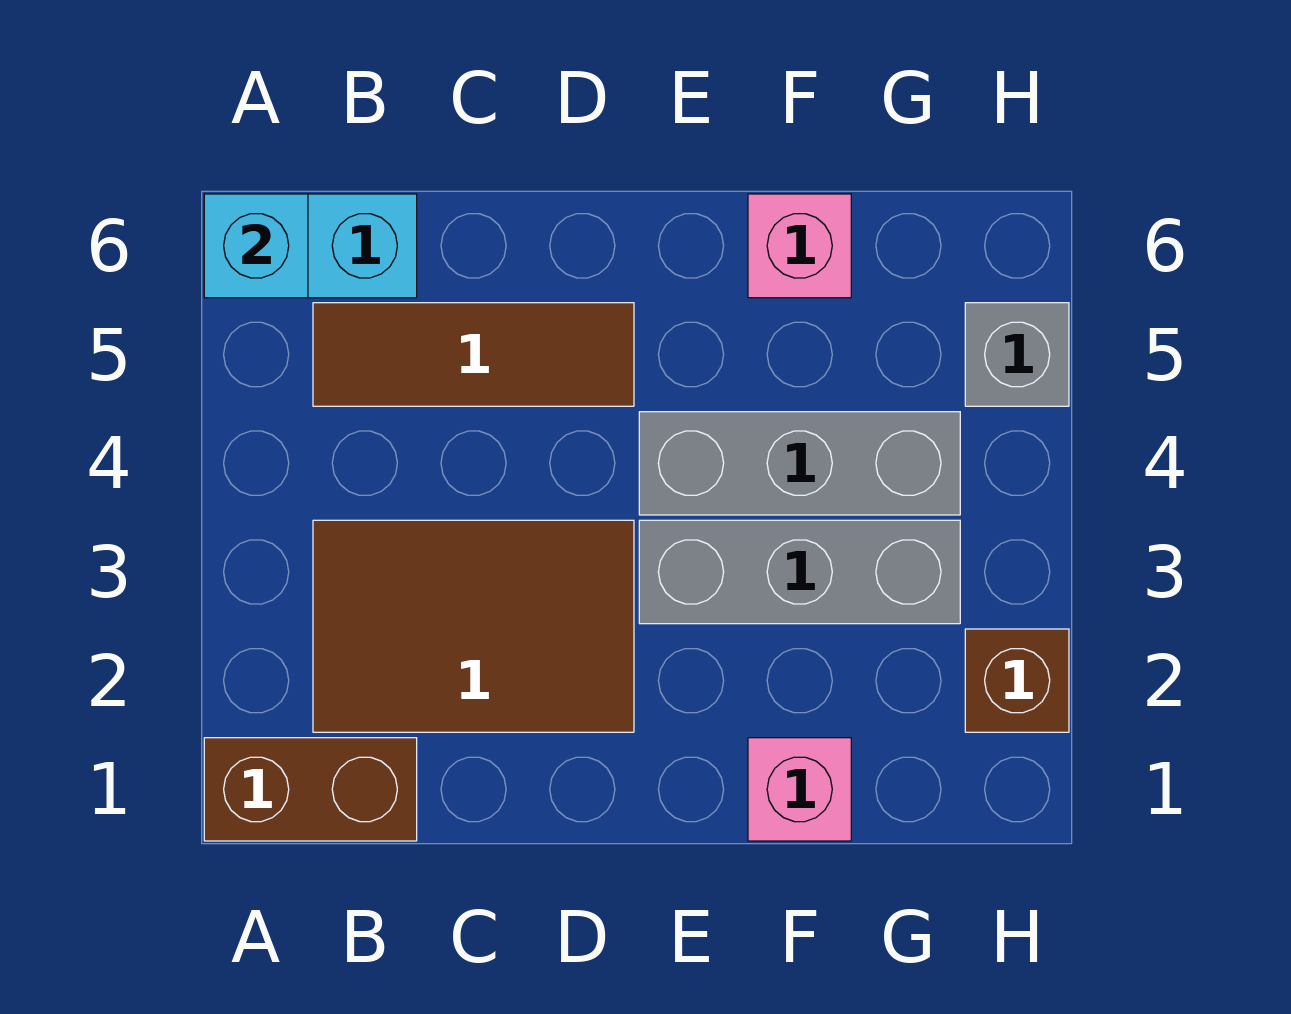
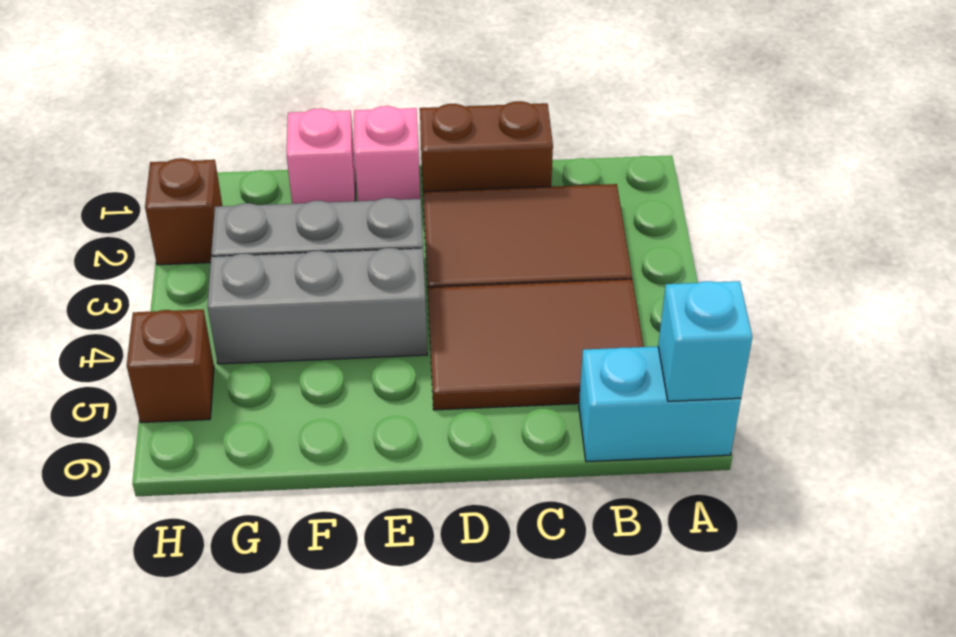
brown 1x2 brick [204,738,417,841] -> brown 1x2 brick moved to [420,101,553,203]
brown 1x3 tile [313,303,634,406] -> brown 2x3 tile [428,279,643,410]
pink 1x1 brick [748,194,851,298] -> pink 1x1 brick moved to [354,106,420,201]
grey 1x1 brick [965,303,1069,406] -> brown 1x1 brick [127,310,214,422]

